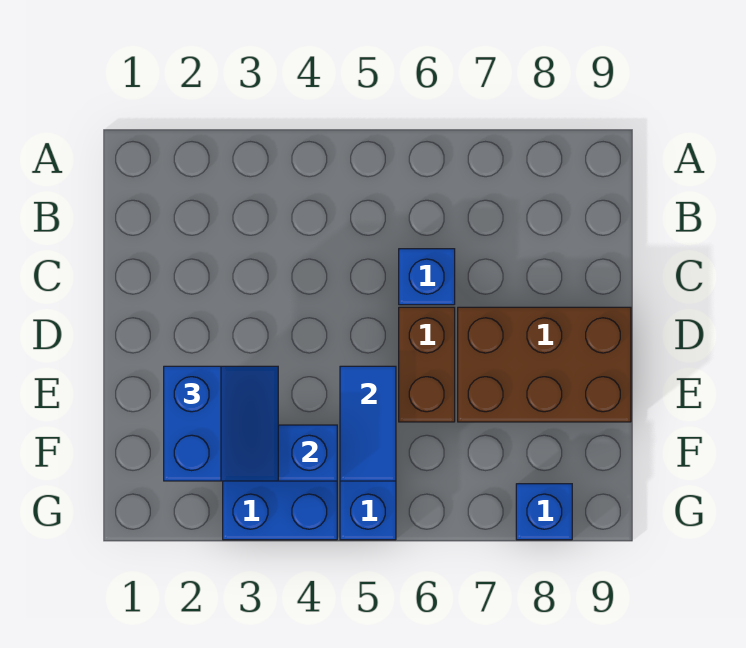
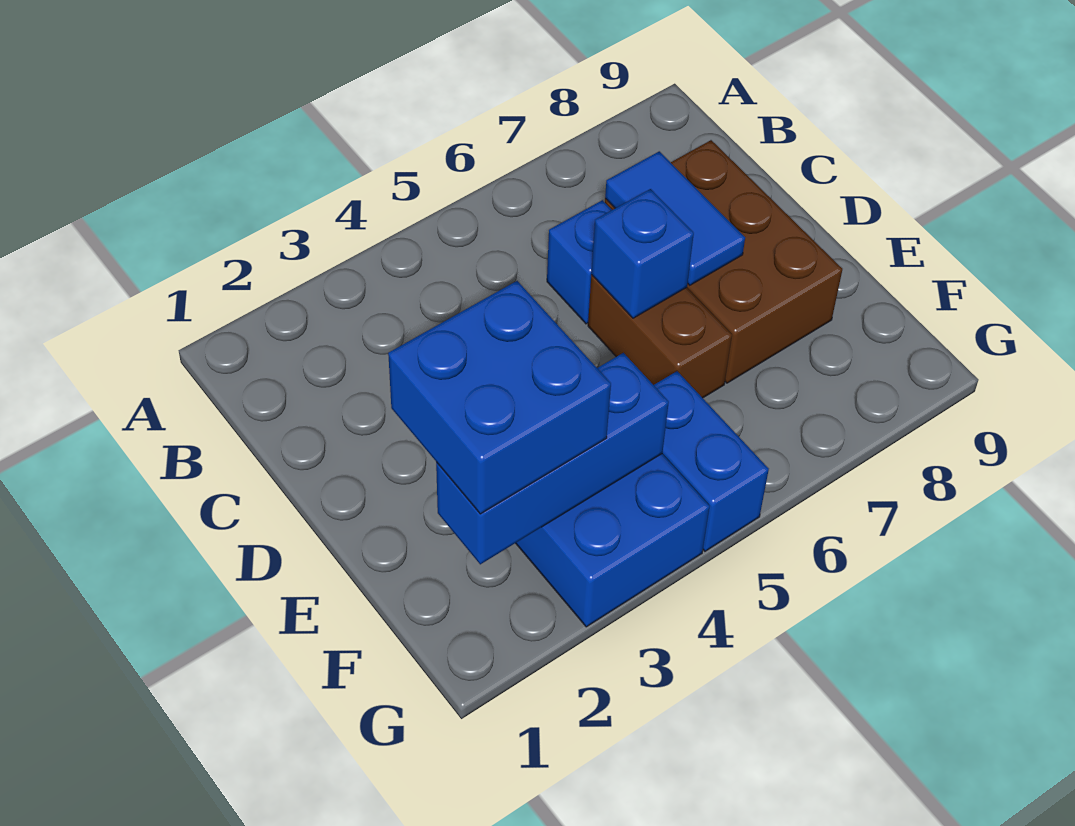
brown 2x3 brick [458,307,631,422] -> brown 2x3 brick turned to [605,140,842,383]
blue 2x2 slope [164,366,278,481] -> blue 2x2 brick [388,281,611,514]
blue 1x2 tile [340,366,396,481] -> blue 1x2 tile moved to [605,151,745,285]
blue 1x1 brick [516,484,572,540] -> blue 1x1 brick moved to [591,189,694,318]

